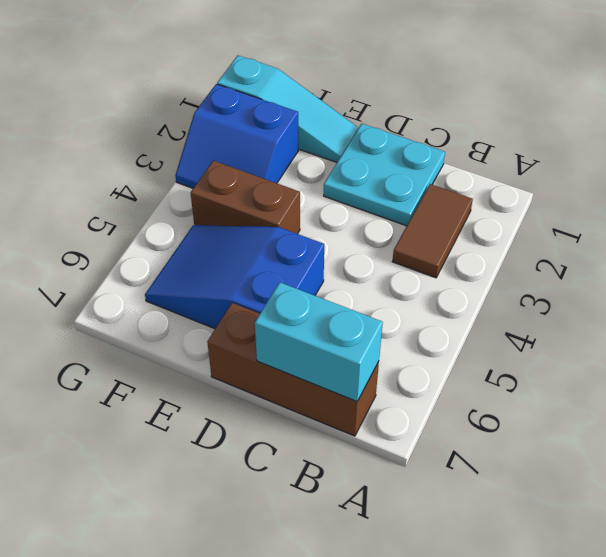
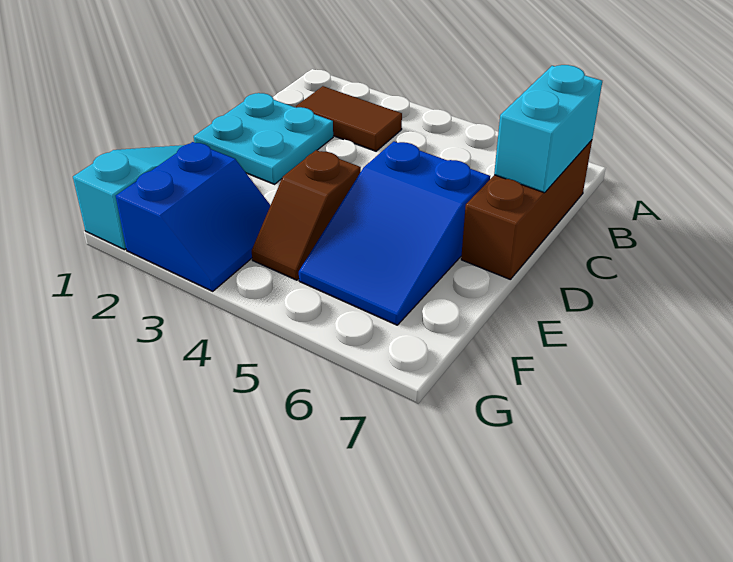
brown 1x2 brick [191,161,300,234] -> brown 1x2 slope [252,150,361,280]

